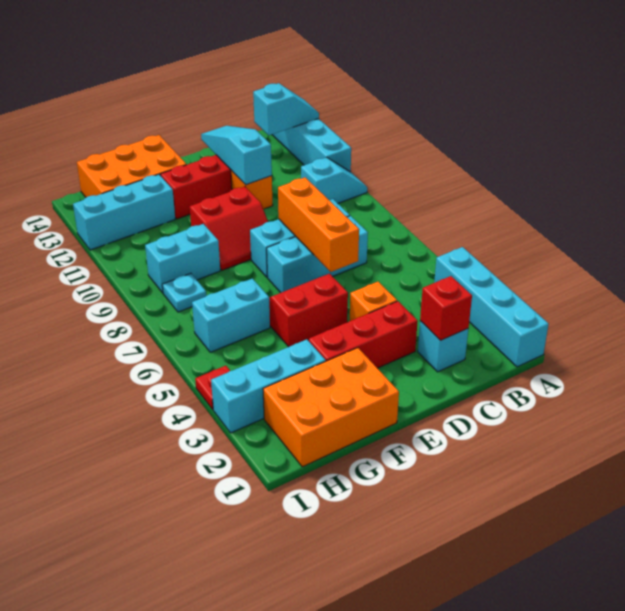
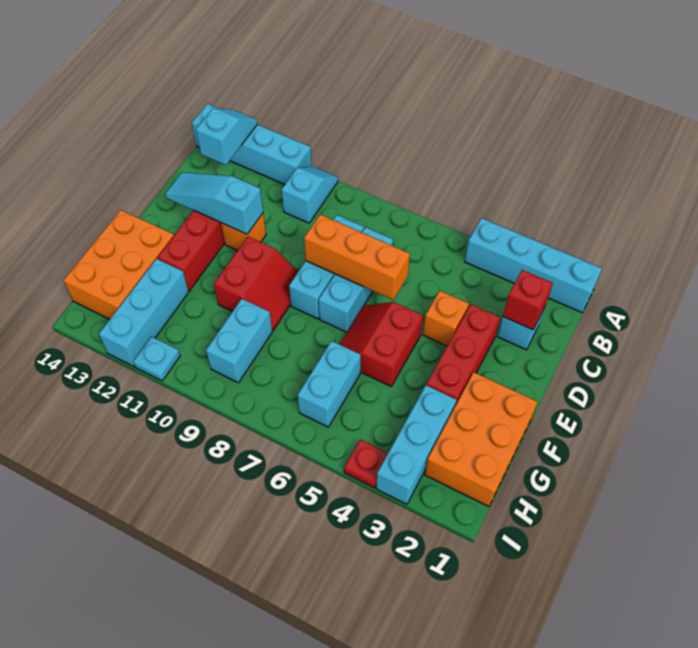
cyan 1x1 plate [162,273,206,312] -> cyan 1x1 plate moved to [133,337,180,381]

